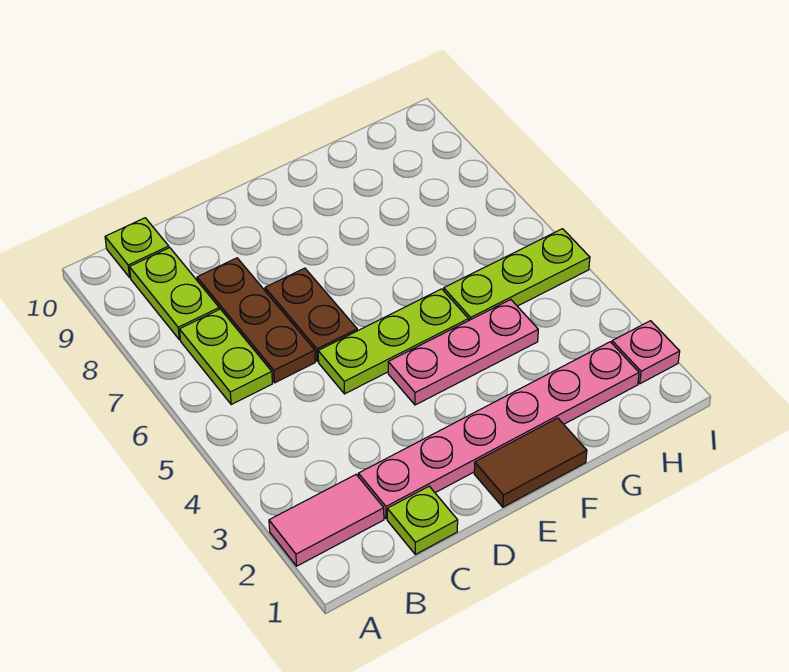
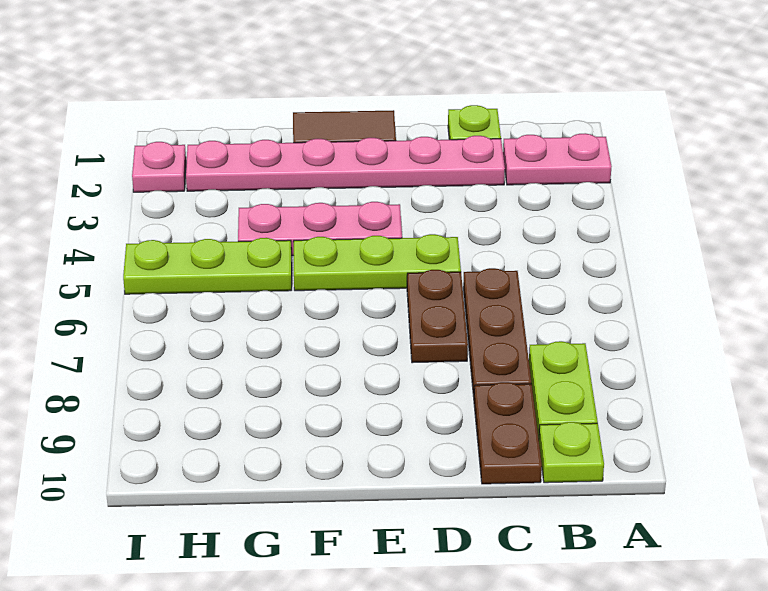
pink 1x2 tile [269,475,384,566] -> pink 1x2 plate [503,133,612,185]
lime 1x2 plate [179,309,272,404] -> none
none -> brown 1x2 plate [474,382,542,484]

